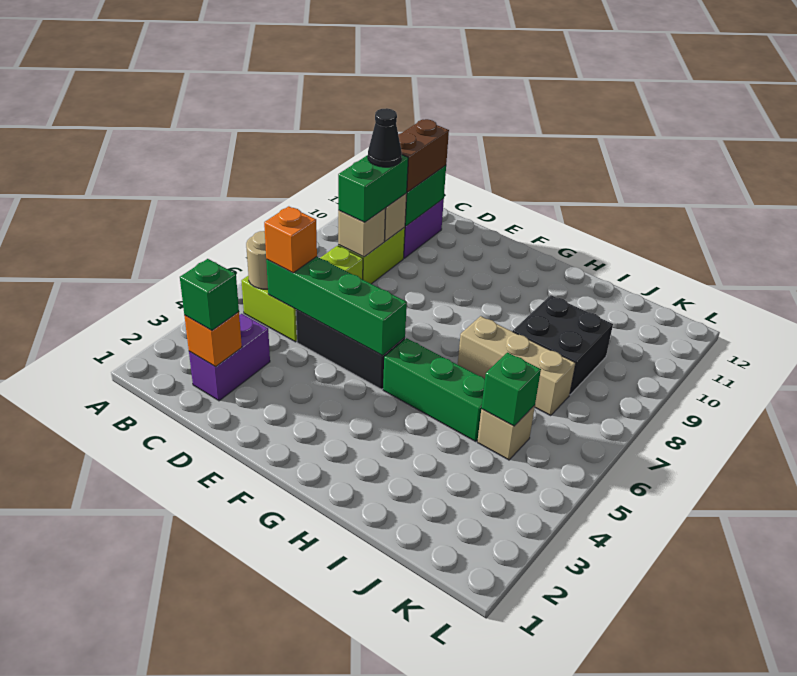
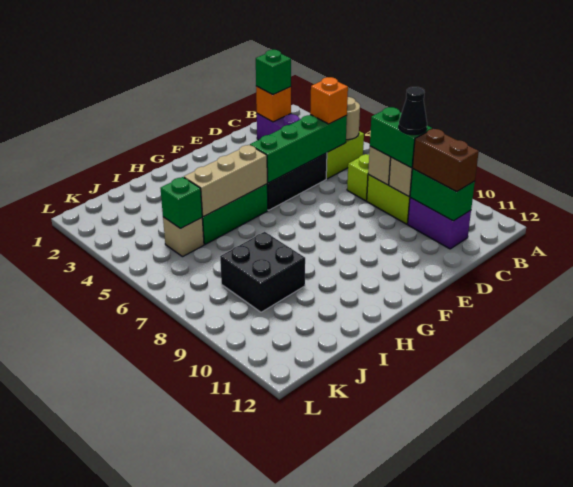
tan 1x3 brick [458,316,576,416] -> tan 1x3 brick moved to [184,145,267,217]

